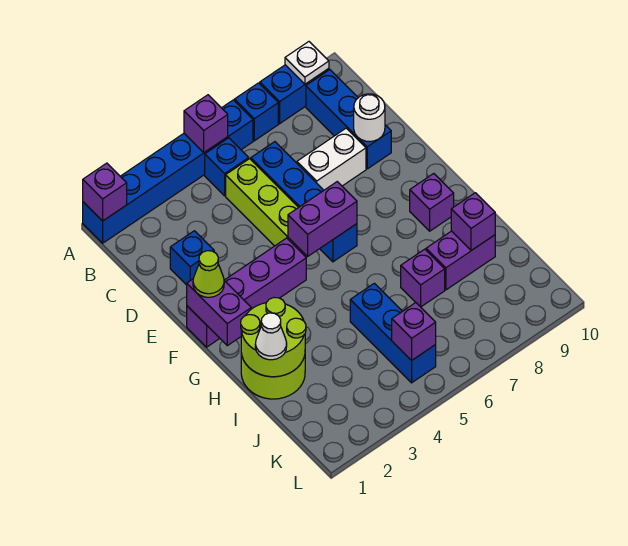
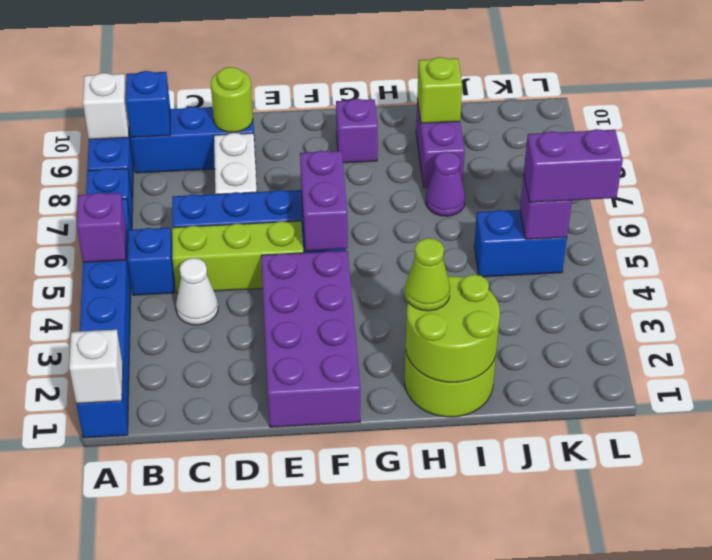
purple 1x1 brick [83,163,127,221] -> white 1x1 brick [69,330,123,403]
white 1x1 plate [285,42,329,84] -> white 1x1 brick [83,73,129,139]
blue 1x1 brick [170,231,214,285] -> blue 1x1 brick moved to [126,71,170,137]
white 1x1 round brick [354,94,385,142] -> lime 1x1 round brick [211,67,253,132]
purple 1x4 brick [187,238,306,347] -> purple 2x4 brick [261,251,360,427]
purple 1x2 brick [187,279,251,346] -> purple 1x2 brick moved to [524,129,623,202]
lime 1x1 cone [193,251,224,297] -> lime 1x1 cone moved to [405,238,450,311]
white 1x1 cone [255,313,287,360] -> white 1x1 cone moved to [176,258,218,325]
blue 1x3 brick [350,283,436,383] -> blue 1x2 brick [474,210,567,277]
purple 1x1 brick [401,249,445,307] -> purple 1x1 cone [426,152,465,216]
purple 1x1 brick [451,193,495,251] -> lime 1x1 brick [417,57,462,123]

